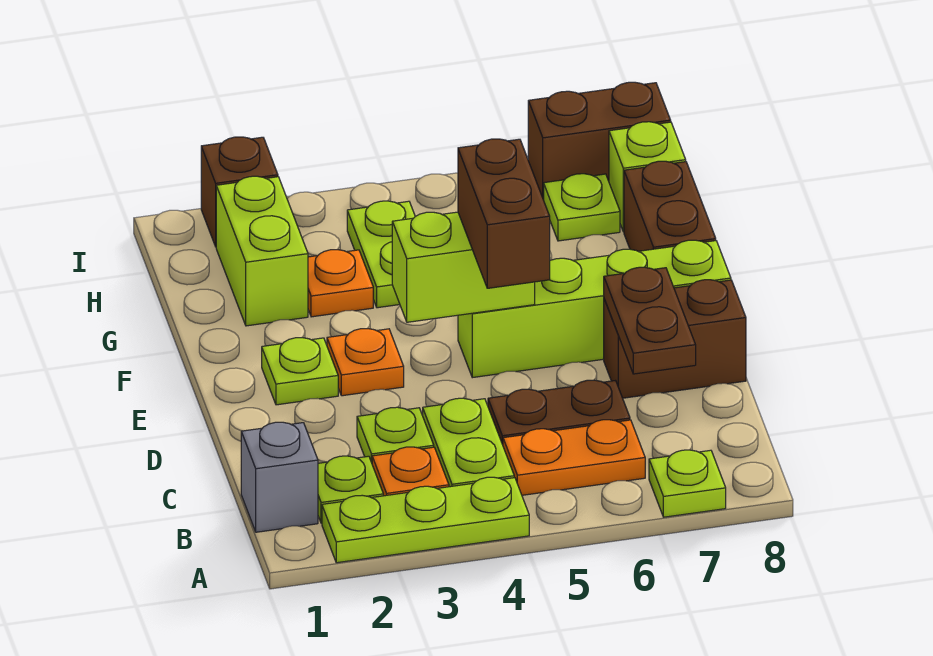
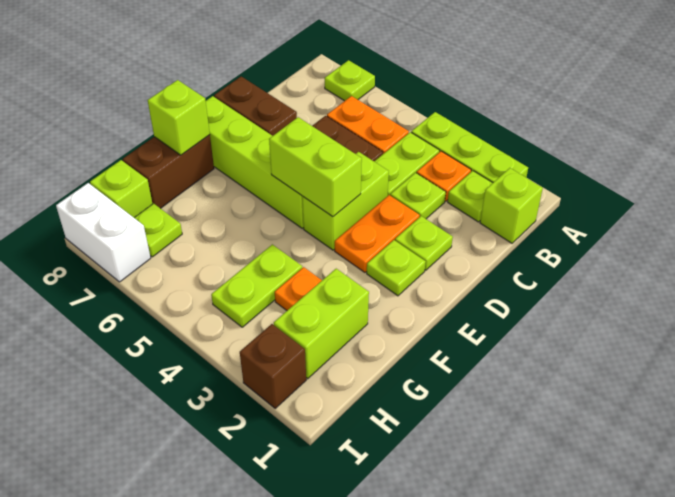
grey 1x1 brick [241,422,318,532] -> lime 1x1 brick [480,168,543,243]
brown 1x2 plate [604,267,696,374] -> none
none -> lime 1x1 plate [395,216,453,270]
none -> lime 1x2 brick [303,152,389,250]
brown 1x2 brick [458,139,550,288] -> none
orange 1x1 plate [327,329,404,396] -> orange 1x2 plate [335,195,420,272]
none -> lime 1x1 brick [148,80,210,155]
brown 1x2 brick [528,82,671,200] -> white 1x2 brick [56,183,151,282]

